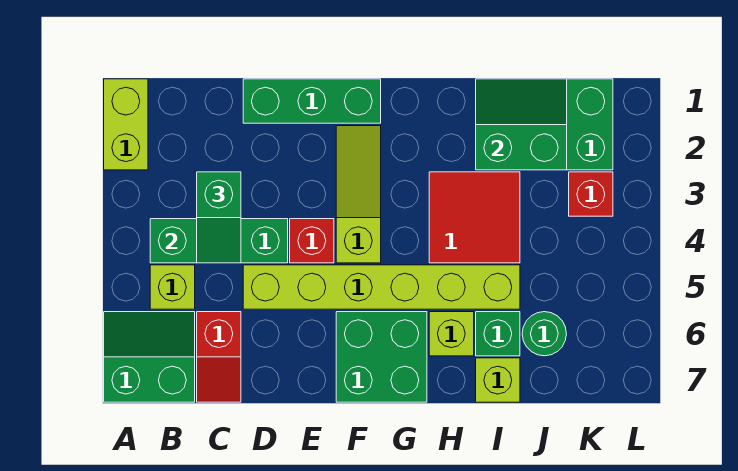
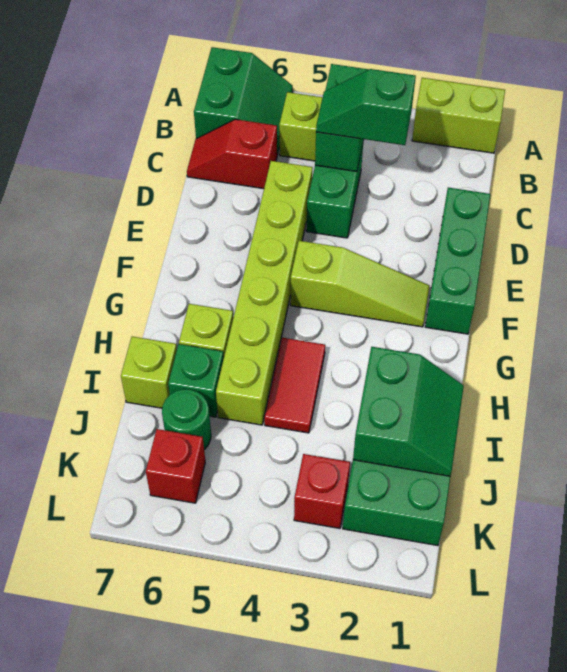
red 1x1 brick [290,219,334,263] -> red 1x1 brick moved to [146,429,205,503]
green 2x2 brick [336,312,427,402] -> none
red 2x2 tile [429,172,520,263] -> red 1x2 tile [264,338,325,433]

